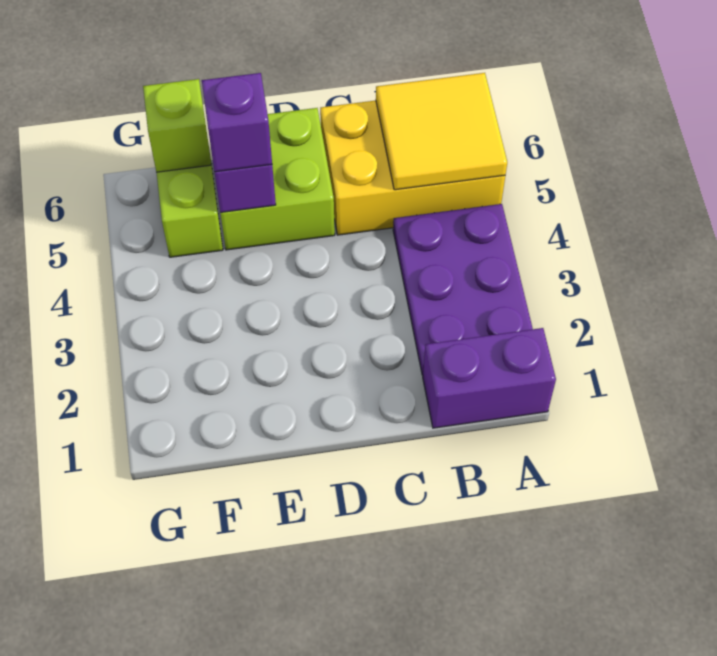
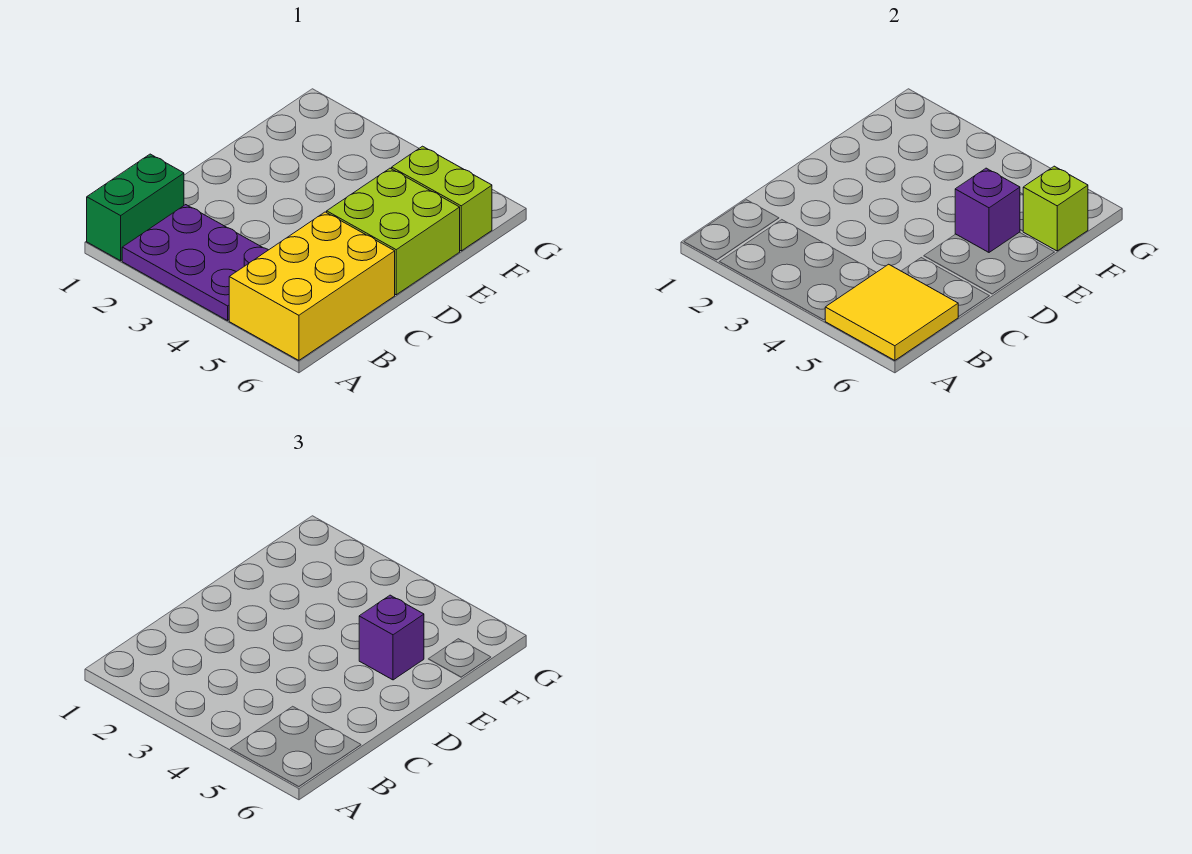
purple 1x2 brick [423,328,556,428] -> green 1x2 brick [87,154,184,261]

